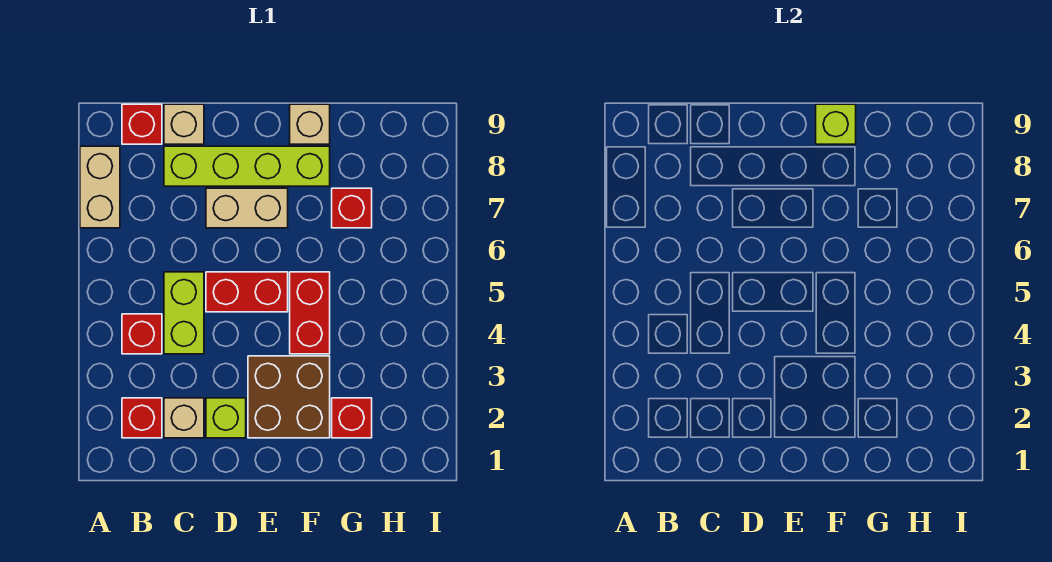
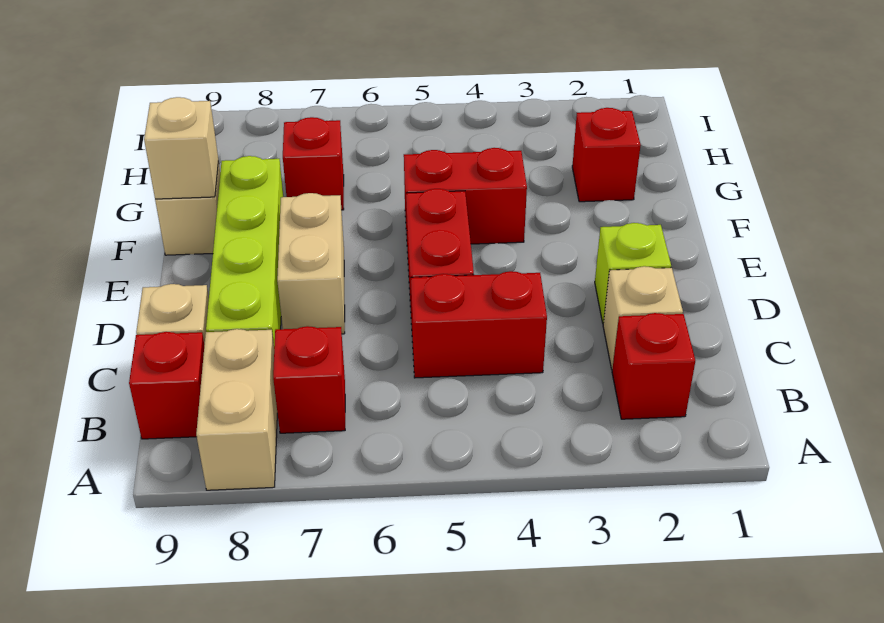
tan 1x2 brick [80,146,120,228] -> tan 1x2 brick turned to [196,329,277,490]
red 1x1 brick [122,314,162,354] -> red 1x1 brick moved to [273,326,345,433]
lime 1x2 brick [164,272,204,354] -> red 1x2 brick [411,271,547,378]
brown 2x2 brick [248,356,330,438] -> none
lime 1x1 brick [816,104,856,144] -> tan 1x1 brick [144,97,218,199]

